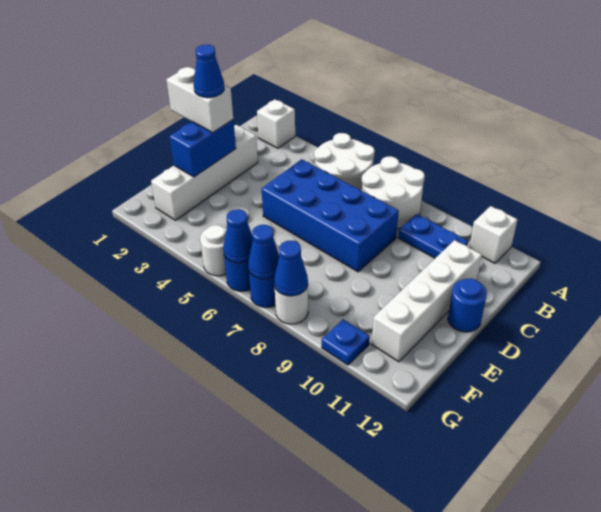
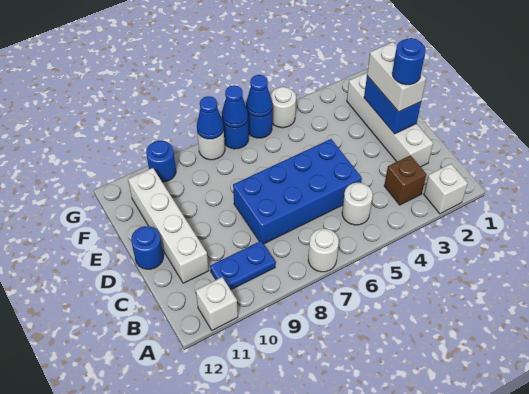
white 2x2 round brick [314,133,375,191] -> white 1x1 round brick [342,183,373,225]
white 2x2 round brick [362,156,425,229] -> white 1x1 round brick [308,229,339,272]
none -> brown 1x1 brick [384,155,427,205]
white 1x2 brick [166,67,233,132] -> white 1x2 brick turned to [367,42,426,112]
blue 1x1 cone [194,45,224,98] -> blue 1x1 round brick [392,38,426,85]
blue 1x1 plate [322,319,370,365] -> blue 1x1 round brick [146,141,176,182]

